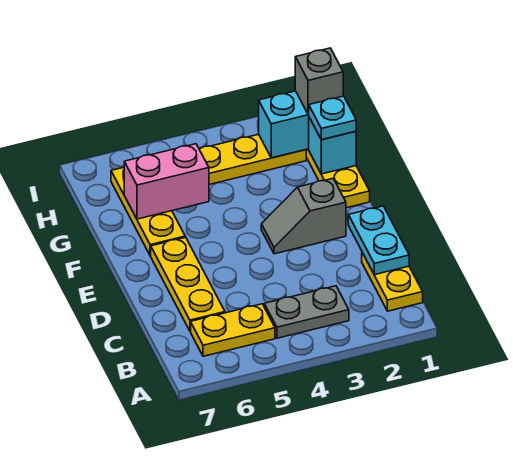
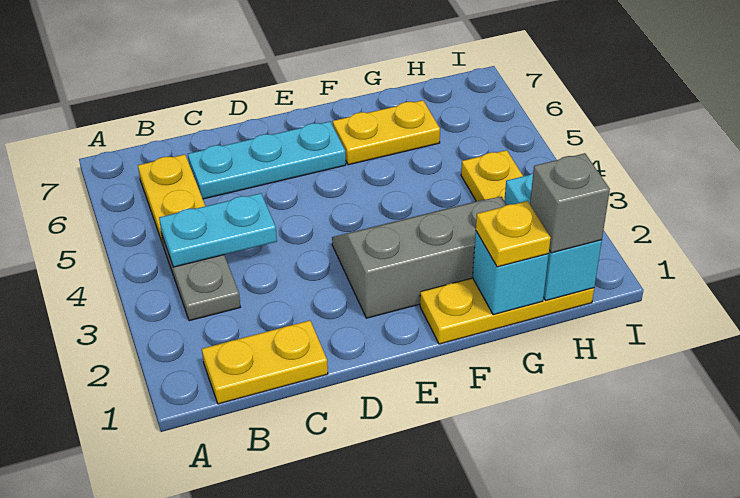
cyan 1x2 plate [348,206,409,275] -> cyan 1x2 plate moved to [159,193,277,267]
yellow 1x3 plate [151,237,225,331] -> cyan 1x3 plate [188,122,346,199]
grey 1x2 slope [261,179,346,254] -> grey 2x3 slope [332,197,507,318]
yellow 1x3 plate [111,167,185,256] -> yellow 1x2 plate [333,100,440,165]
cyan 1x1 plate [308,96,356,140] -> yellow 1x1 plate [476,201,551,267]
pink 1x2 brick [124,144,209,219] -> none

